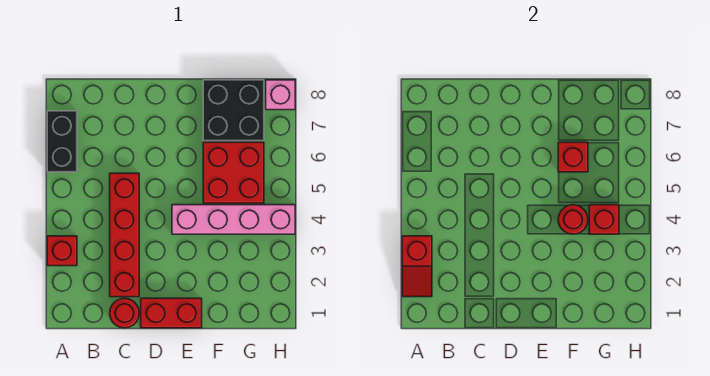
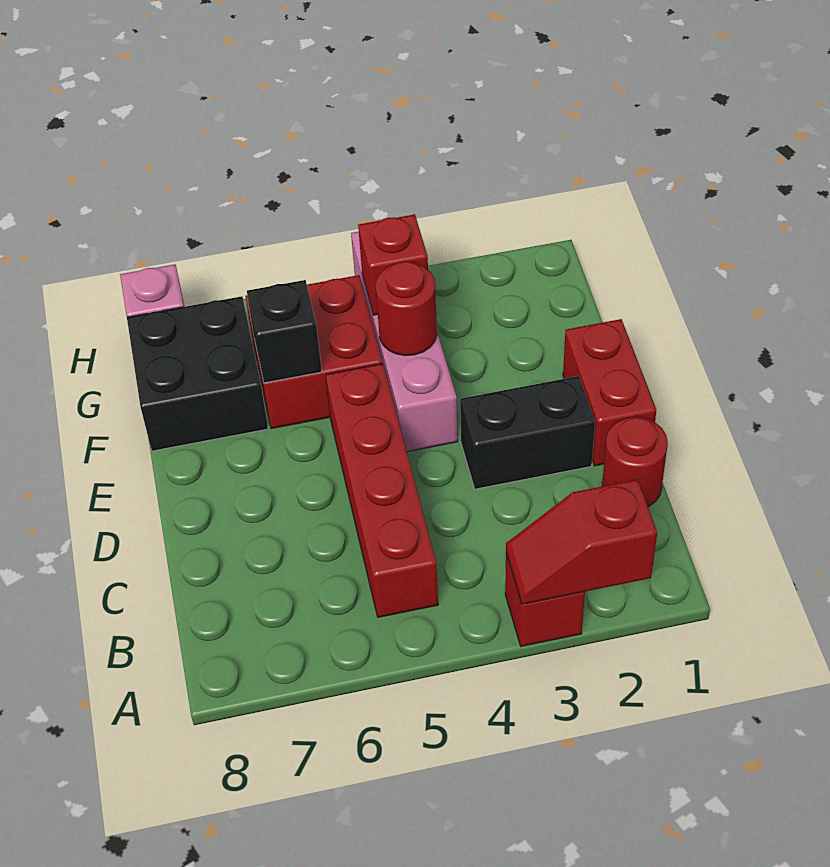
red 1x2 slope [402,236,432,297] -> red 1x2 slope turned to [506,479,657,604]
black 1x2 brick [47,111,77,172] -> black 1x2 brick moved to [460,376,595,489]
red 1x4 brick [110,173,139,297] -> red 1x4 brick turned to [326,364,438,617]
red 1x1 brick [558,142,588,172] -> black 1x1 brick [247,280,322,383]

